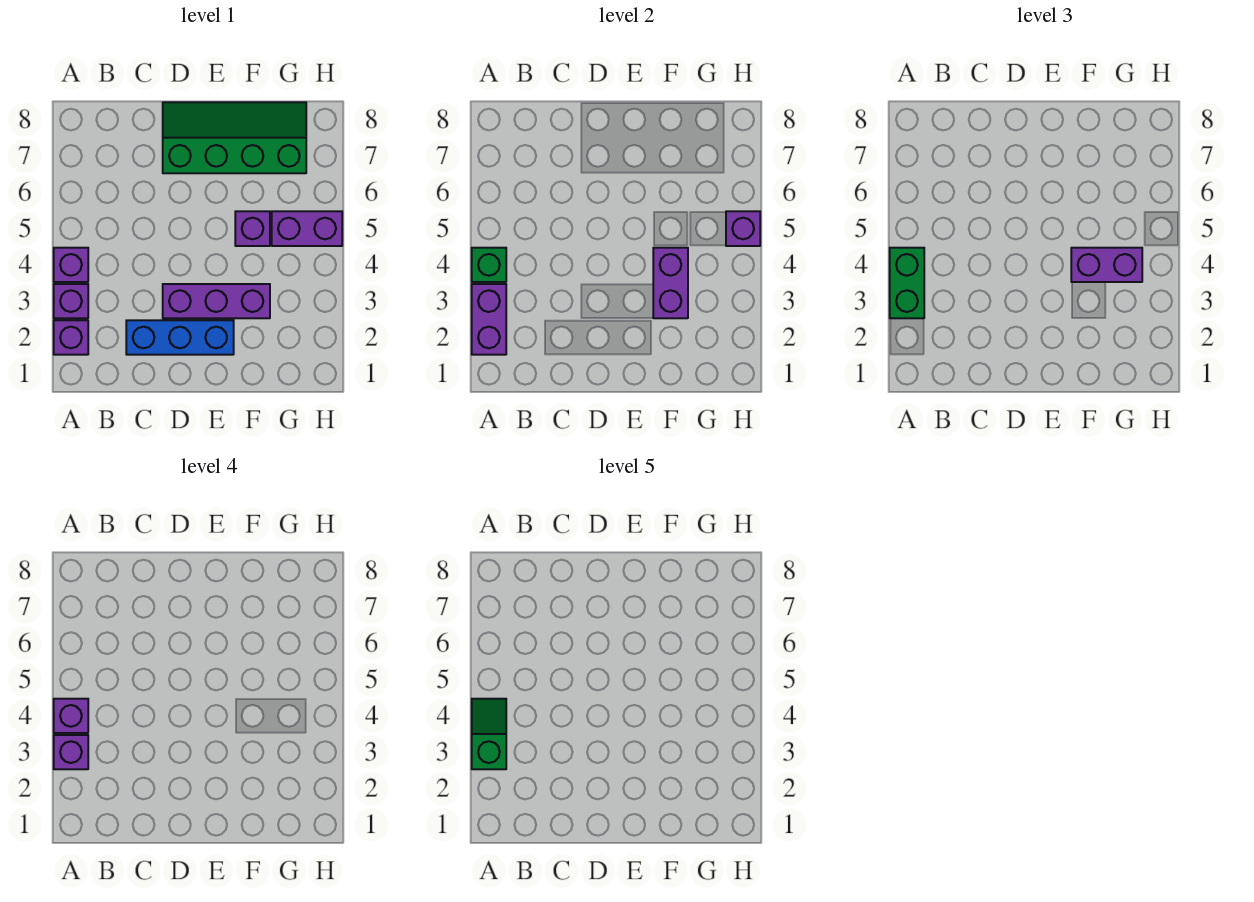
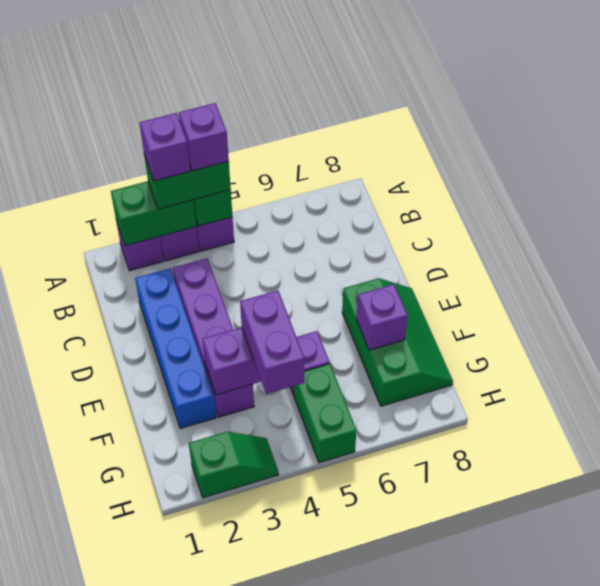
purple 1x2 brick [472,284,506,355] -> green 1x2 brick [111,181,196,246]
green 1x2 slope [472,699,506,769] -> green 1x2 slope moved to [189,432,278,498]
blue 1x3 brick [126,320,234,355] -> blue 1x4 brick [135,268,216,429]
purple 1x3 brick [163,284,270,318] -> purple 1x4 brick [173,258,254,417]
green 2x4 slope [163,102,306,173] -> green 2x3 slope [342,278,453,406]
purple 1x2 brick [272,211,342,246] -> green 1x2 brick [294,364,356,463]
purple 1x1 brick [726,211,760,246] -> purple 1x1 brick moved to [356,284,408,350]

